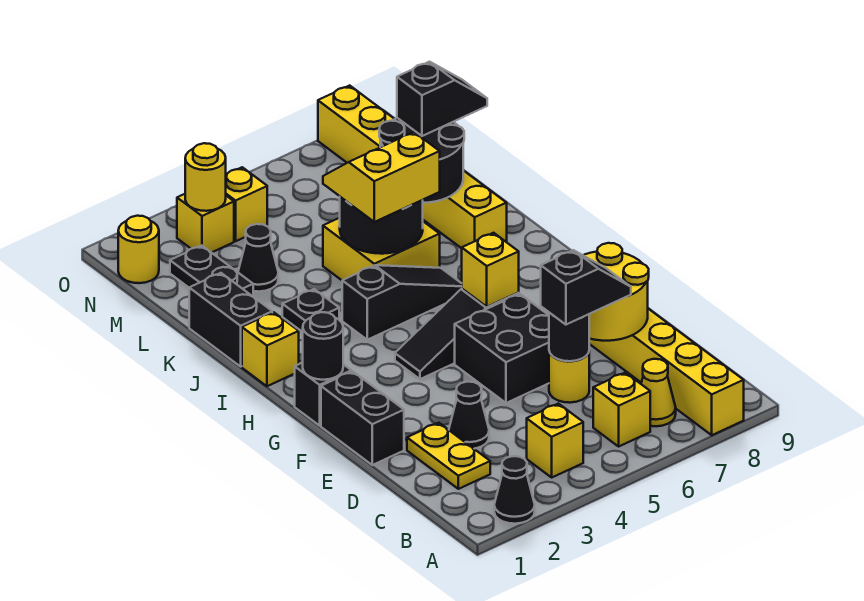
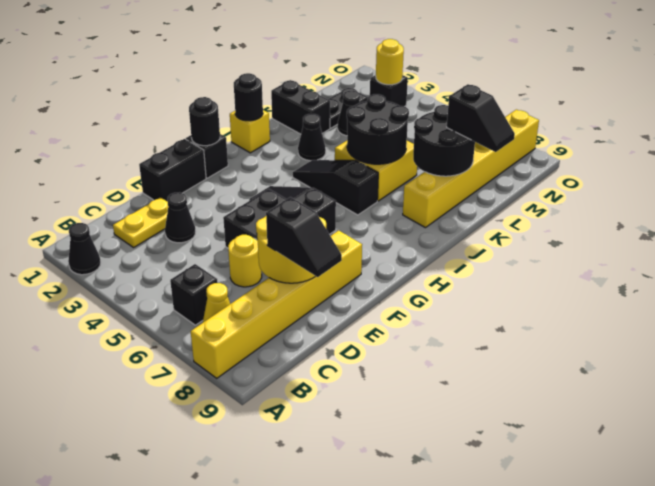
yellow 1x1 brick [527,404,583,477] -> none
yellow 1x1 brick [593,373,650,446] -> black 1x1 brick [170,264,218,325]
black 1x1 round brick [549,313,589,361] -> black 1x1 round brick moved to [234,73,263,121]
black 1x2 slope [541,250,631,325] -> black 1x2 slope moved to [266,197,342,277]
yellow 1x1 brick [462,233,519,307] -> none
black 1x3 slope [342,265,462,340] -> black 1x3 slope turned to [293,160,378,215]
black 1x2 brick [189,273,272,366] -> black 1x2 brick turned to [271,80,330,134]
black 1x1 plate [282,289,339,332] -> black 1x1 cone [298,114,326,161]
yellow 2x2 slope [323,132,440,222] -> none
yellow 1x1 round brick [118,216,159,283] -> none
yellow 1x1 brick [177,194,234,253] -> black 1x1 brick [370,75,408,107]
yellow 1x1 brick [226,167,267,241] -> none

